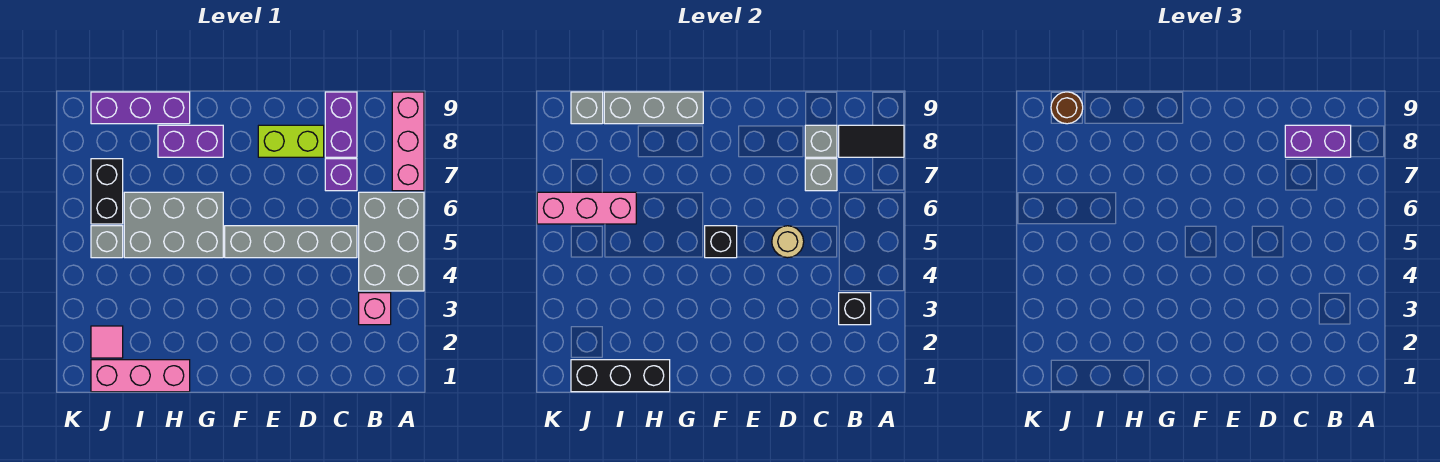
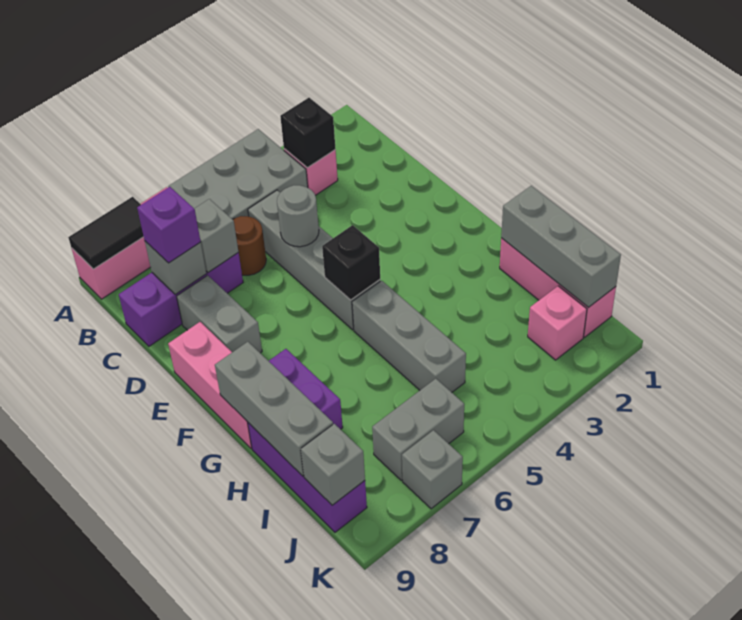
black 1x2 tile [839,125,904,157] -> black 1x2 tile turned to [68,197,144,269]
purple 1x2 brick [1285,125,1351,157] -> purple 1x1 brick [137,187,201,263]
tan 1x1 round brick [772,226,804,258] -> grey 1x1 round brick [277,185,319,247]
lime 1x2 brick [258,125,324,157] -> grey 1x2 brick [177,275,262,353]
grey 2x3 brick [124,192,223,258] -> grey 1x3 brick [352,281,466,392]
black 1x3 brick [571,360,670,392] -> grey 1x3 brick [501,186,621,308]
pink 1x3 brick [537,192,636,224] -> pink 1x3 brick moved to [168,322,252,449]
pink 1x1 tile [91,326,123,358] -> pink 1x1 brick [528,286,587,360]
grey 1x1 brick [91,226,123,258] -> grey 1x1 brick moved to [402,430,463,509]
black 1x2 brick [91,159,123,224] -> grey 1x2 brick [372,379,464,480]
brown 1x1 round brick [1051,92,1083,124] -> brown 1x1 round brick moved to [233,216,266,275]

